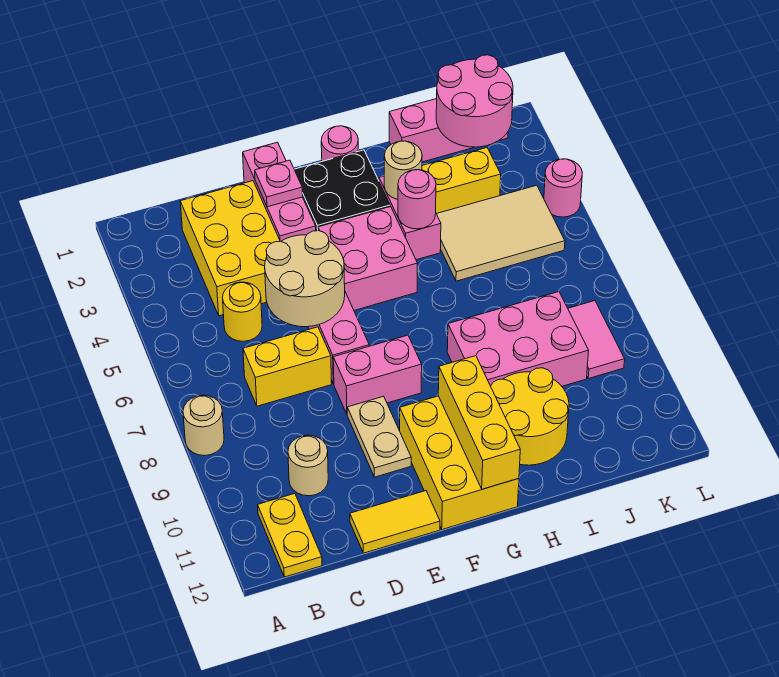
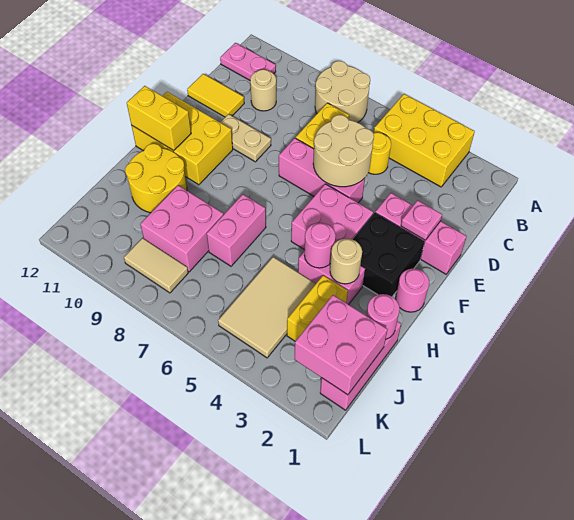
tan 1x1 round brick [183,395,224,456] -> tan 2x2 round brick [315,61,370,123]
yellow 1x2 plate [258,494,322,577] -> pink 1x2 plate [220,43,276,80]
yellow 2x3 brick [180,181,280,316] -> yellow 2x3 brick moved to [374,94,475,187]
yellow 1x2 tile [350,491,440,553] -> yellow 1x2 tile turned to [187,74,244,117]
pink 1x2 brick [333,335,422,414] -> pink 1x2 brick moved to [207,194,266,266]
yellow 1x3 brick [438,356,520,489] -> yellow 1x2 brick [127,86,191,151]
pink 2x3 brick [447,292,589,386] -> pink 2x2 brick [140,185,223,272]
pink 2x2 round brick [436,55,513,147] -> pink 2x2 brick [295,295,387,395]
pink 1x2 tile [568,301,625,379] -> tan 1x2 tile [124,238,188,293]
pink 1x1 round brick [544,159,582,217] -> pink 1x1 round brick moved to [366,294,400,340]

